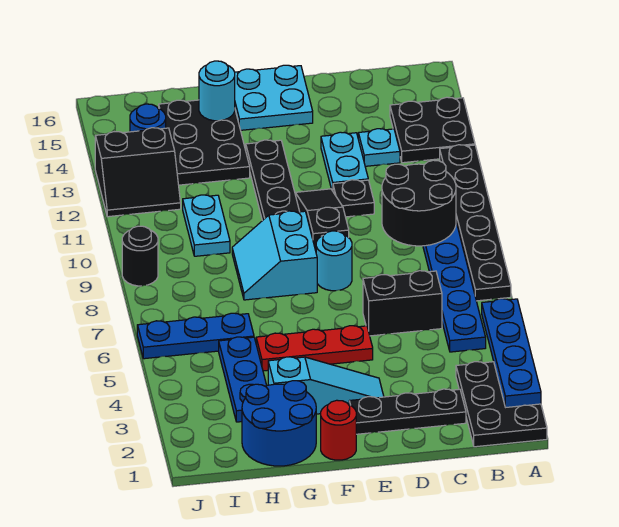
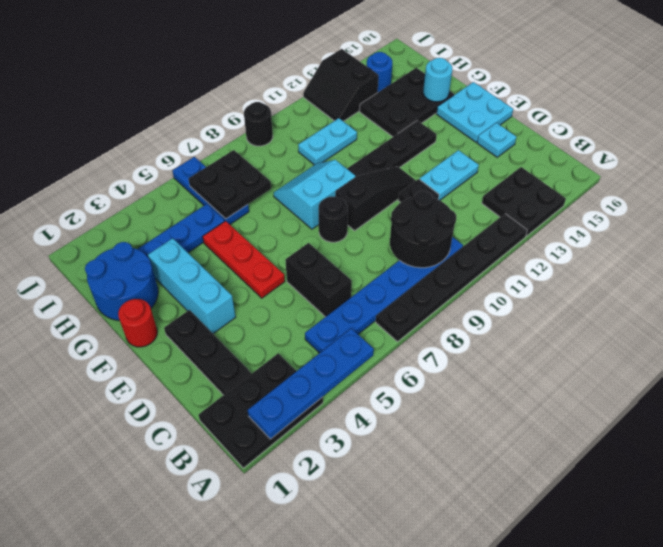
cyan 1x1 plate [358,129,400,166] -> cyan 1x1 plate moved to [477,123,516,157]
cyan 1x3 slope [268,357,384,414] -> cyan 1x3 brick [148,238,236,334]
cyan 1x1 round brick [316,231,352,291] -> black 1x1 round brick [318,197,348,242]
none -> black 2x2 plate [188,150,271,219]

